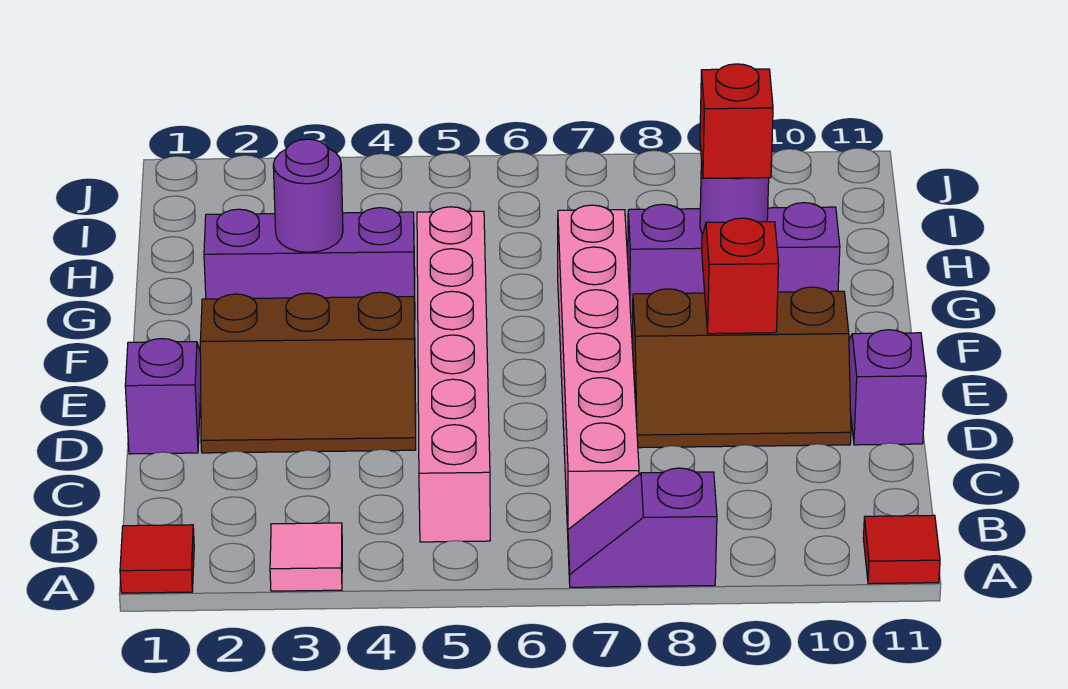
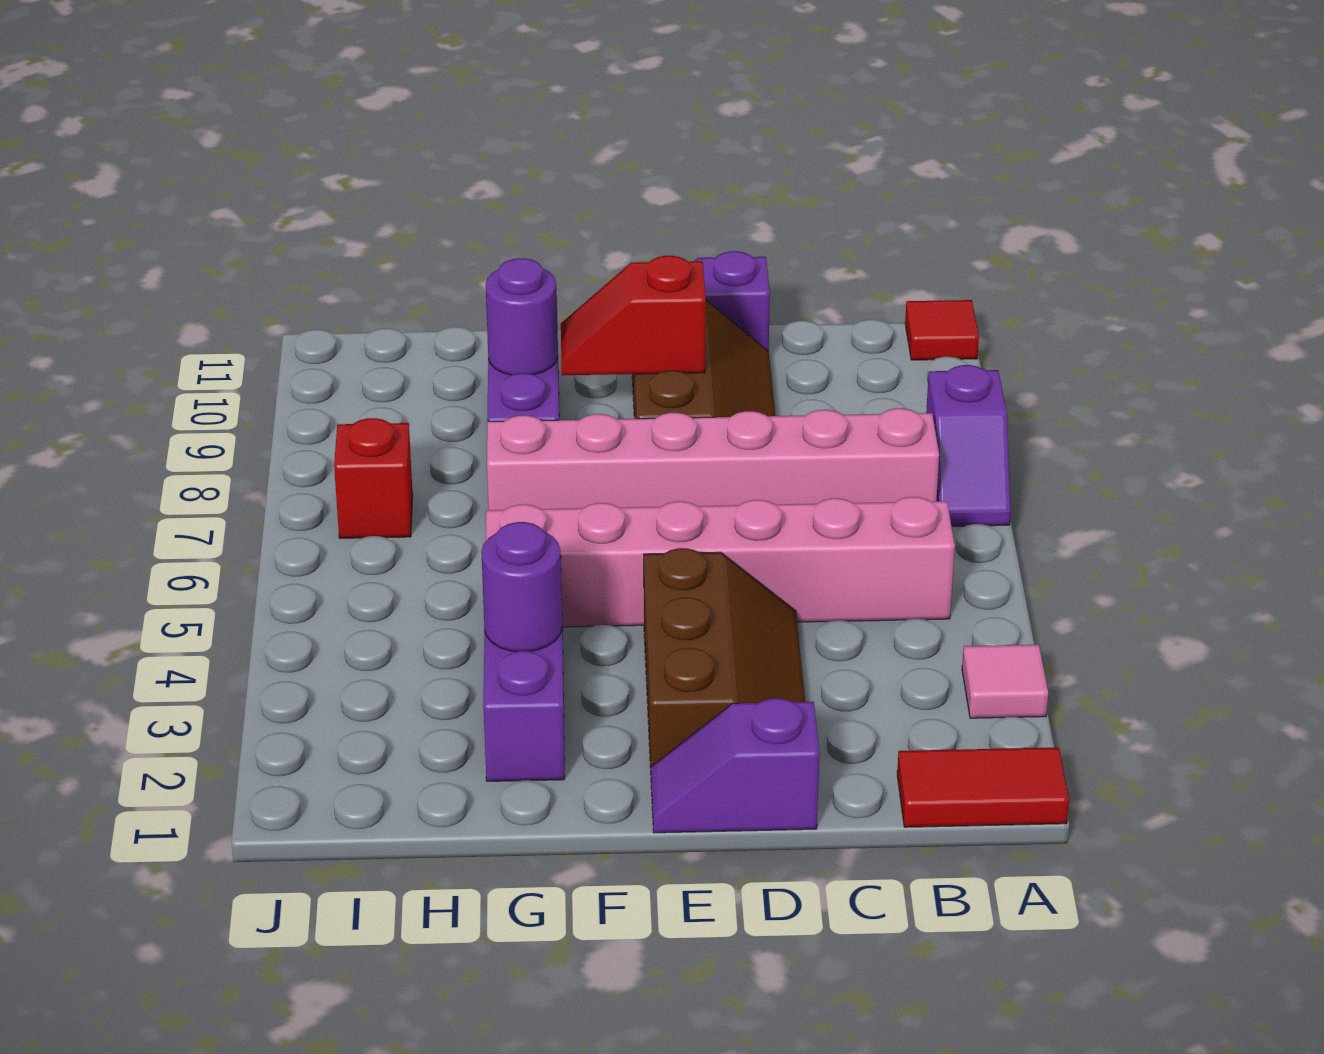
red 1x1 tile [120,525,194,593] -> red 1x2 tile [897,747,1069,827]
red 1x1 brick [700,64,773,179] -> red 1x1 brick moved to [334,418,413,538]

